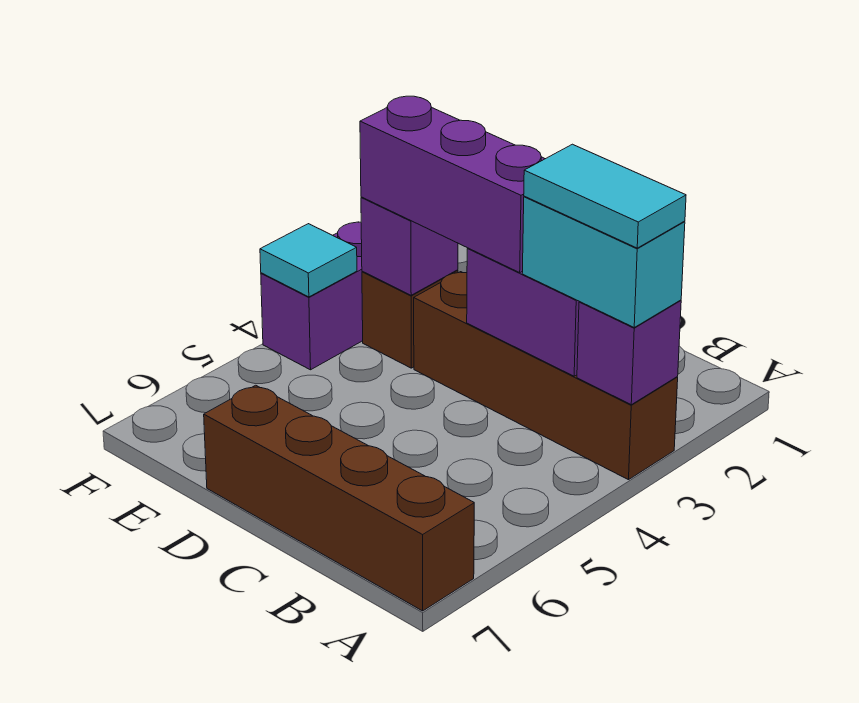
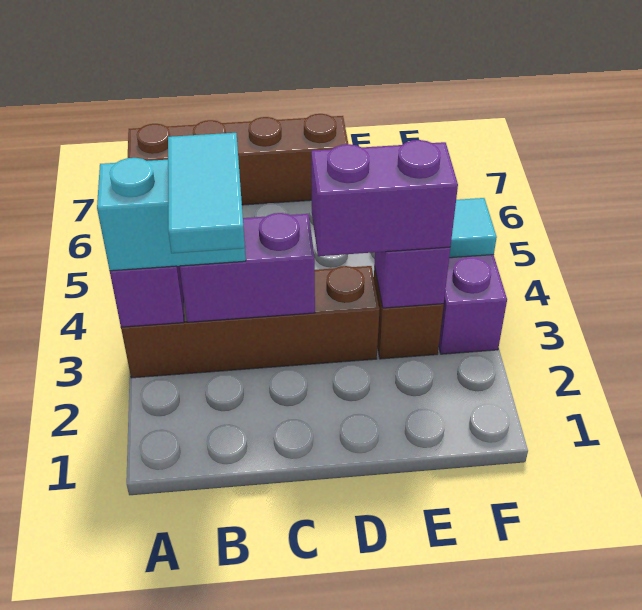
cyan 1x2 tile [524,144,686,248] -> cyan 1x2 tile turned to [168,133,245,253]
purple 1x3 brick [360,96,545,273] -> purple 1x2 brick [311,140,458,256]

